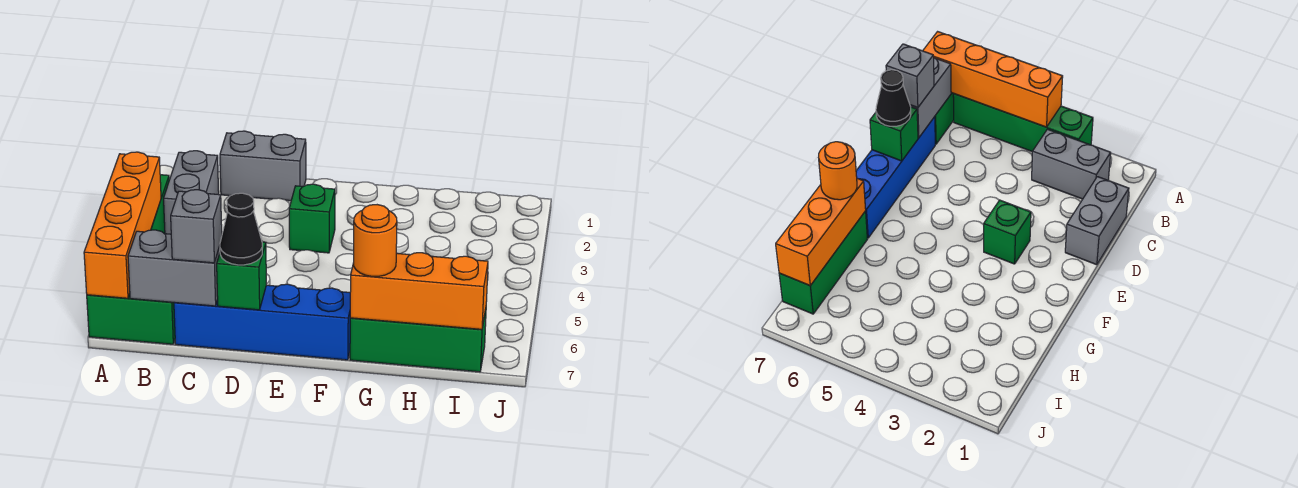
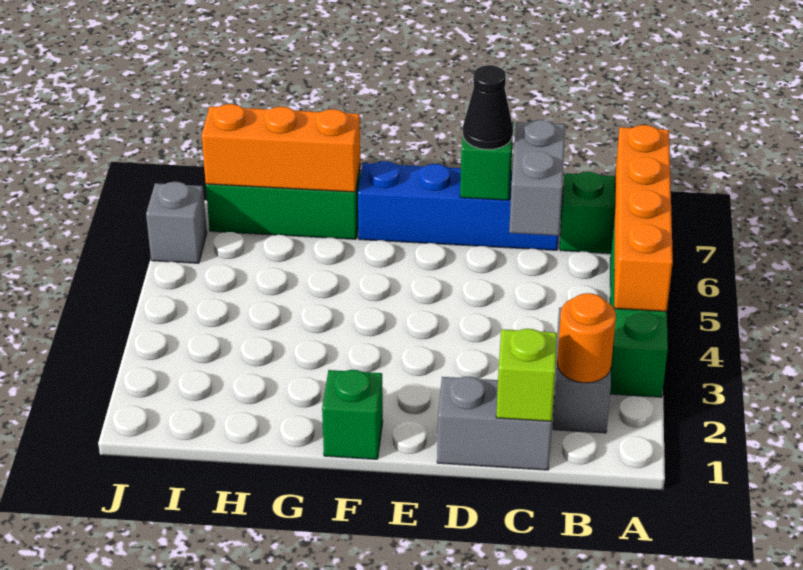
grey 1x2 brick [128,230,220,306] -> grey 1x2 brick turned to [509,120,565,236]
none -> lime 1x1 brick [496,329,557,421]
grey 1x1 brick [171,190,222,263] -> grey 1x1 brick moved to [146,182,207,263]
green 1x1 brick [289,184,335,253] -> green 1x1 brick moved to [322,370,383,459]
orange 1x1 round brick [354,205,397,276] -> orange 1x1 round brick moved to [557,293,616,383]

